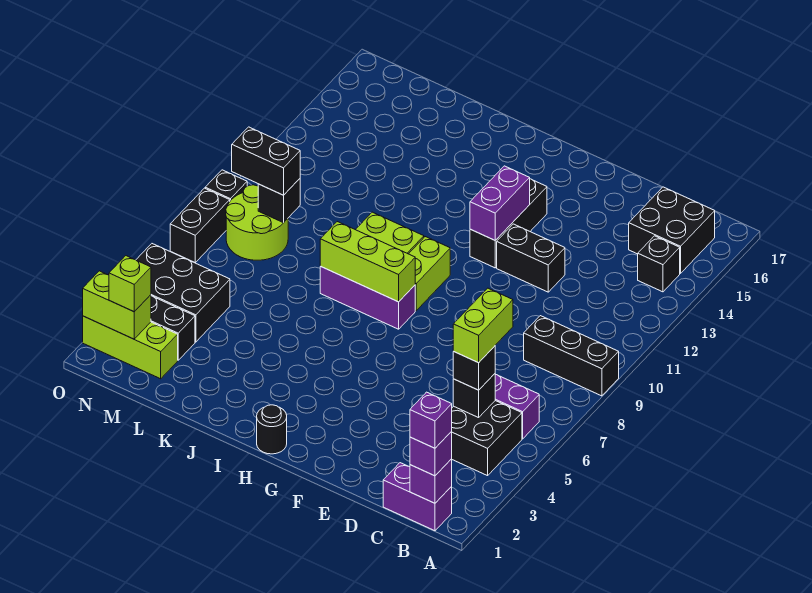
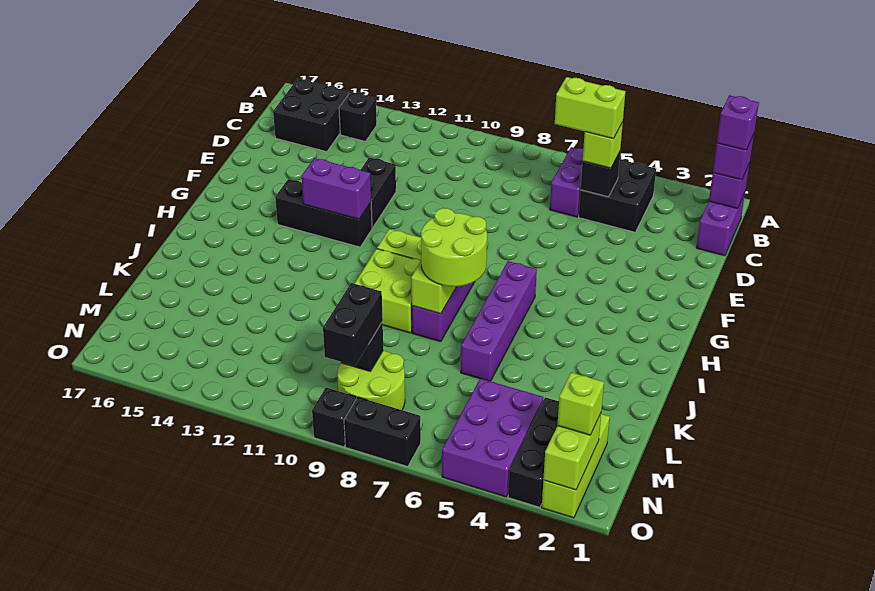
black 1x3 brick [524,316,619,396] -> none
black 1x1 brick [453,346,495,390] -> lime 1x1 brick [583,122,623,168]
black 1x1 round brick [257,405,287,454] -> none
none -> purple 1x4 brick [461,261,537,381]
none -> lime 2x2 round brick [421,208,487,287]
black 2x3 brick [136,244,230,342] -> purple 2x3 brick [442,379,543,497]

